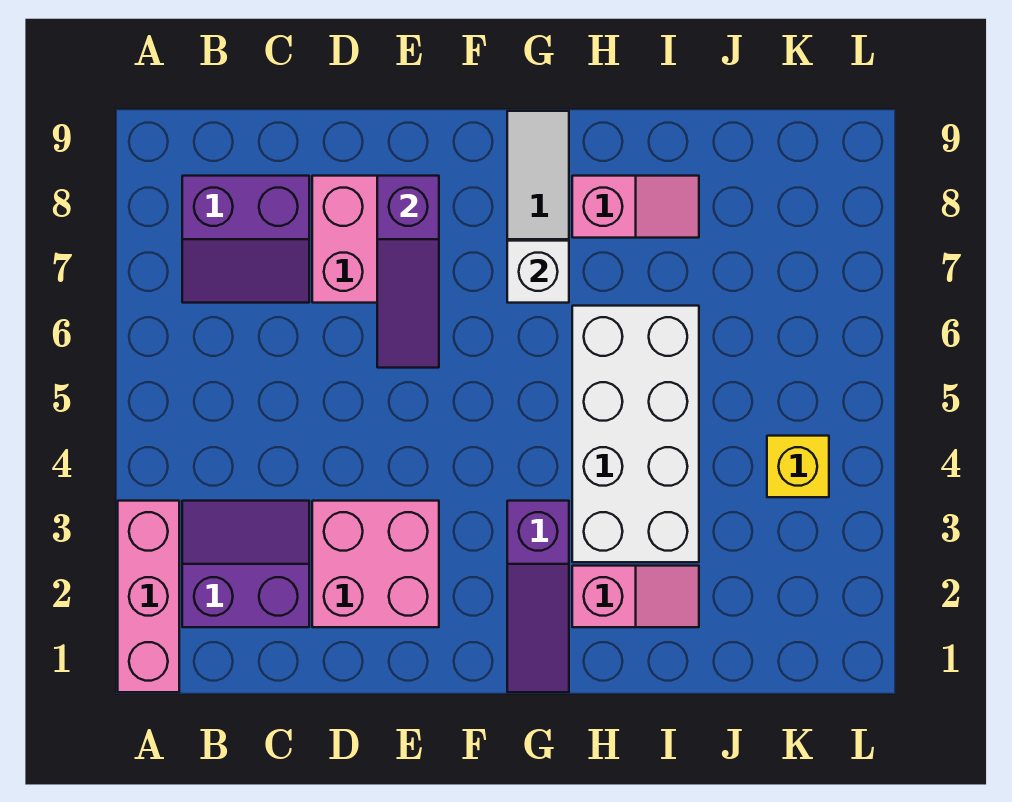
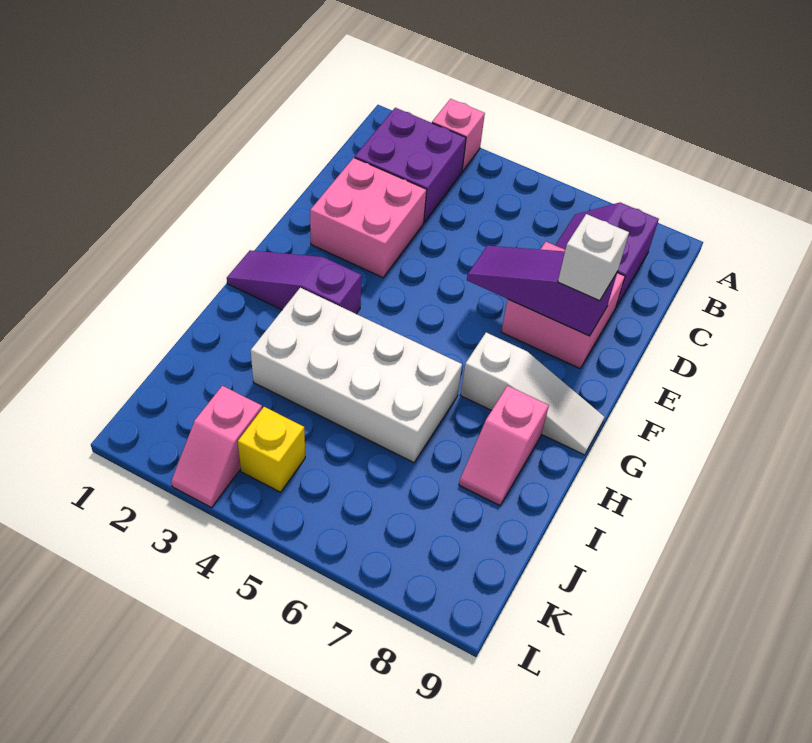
pink 1x3 brick [118,501,179,692] -> pink 1x1 brick [432,99,485,171]
purple 2x2 slope [182,501,309,627] -> purple 2x2 brick [355,108,466,222]
white 1x1 brick [507,241,569,303] -> white 1x1 brick moved to [558,214,629,301]
pink 1x2 slope [572,566,699,627] -> pink 1x2 slope moved to [171,386,262,508]

